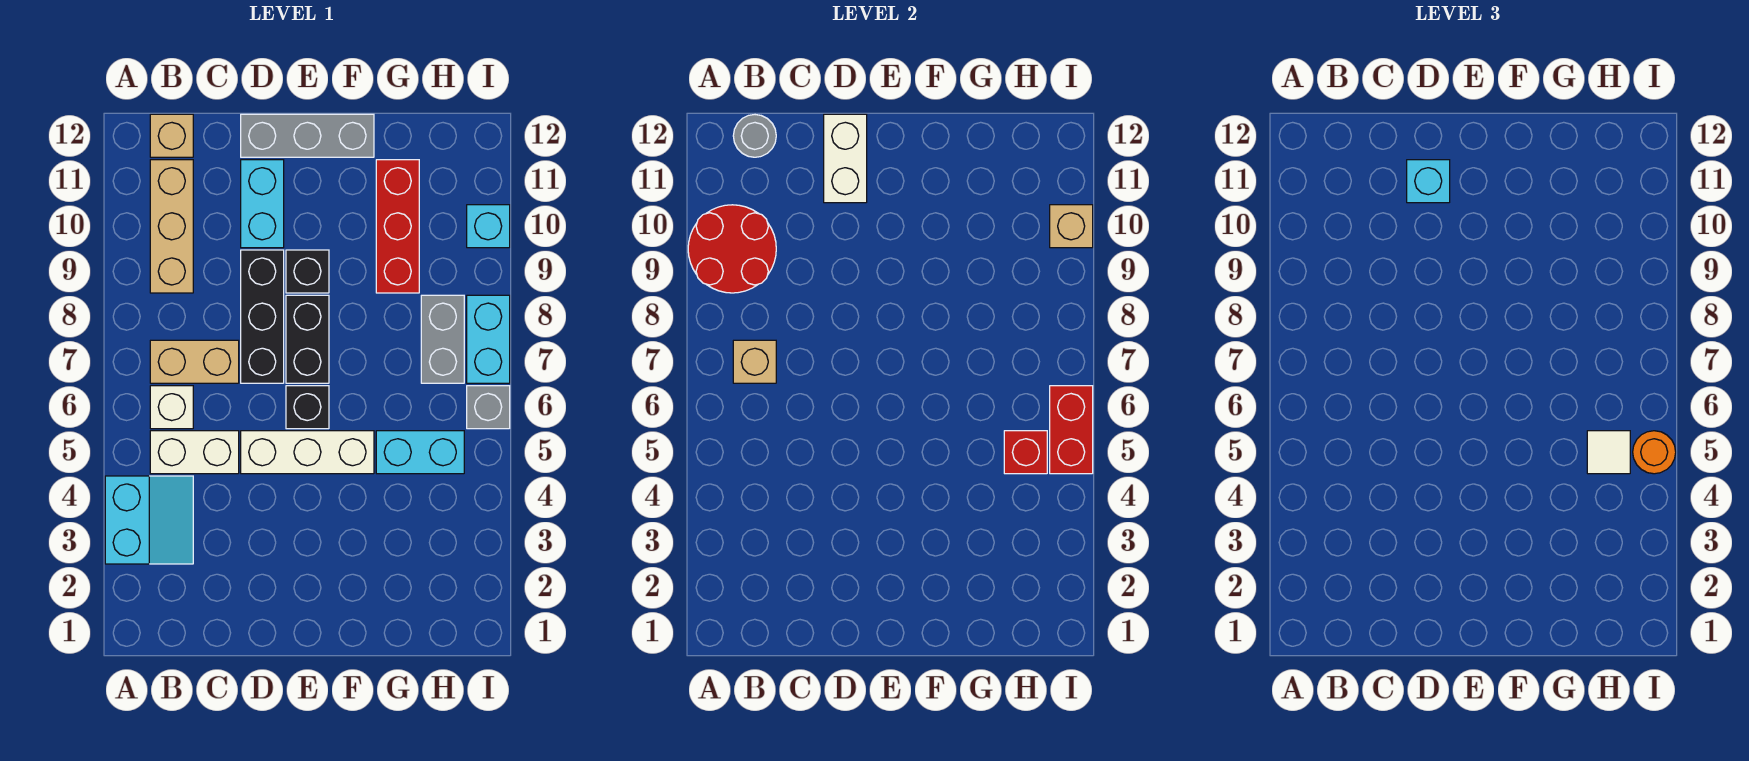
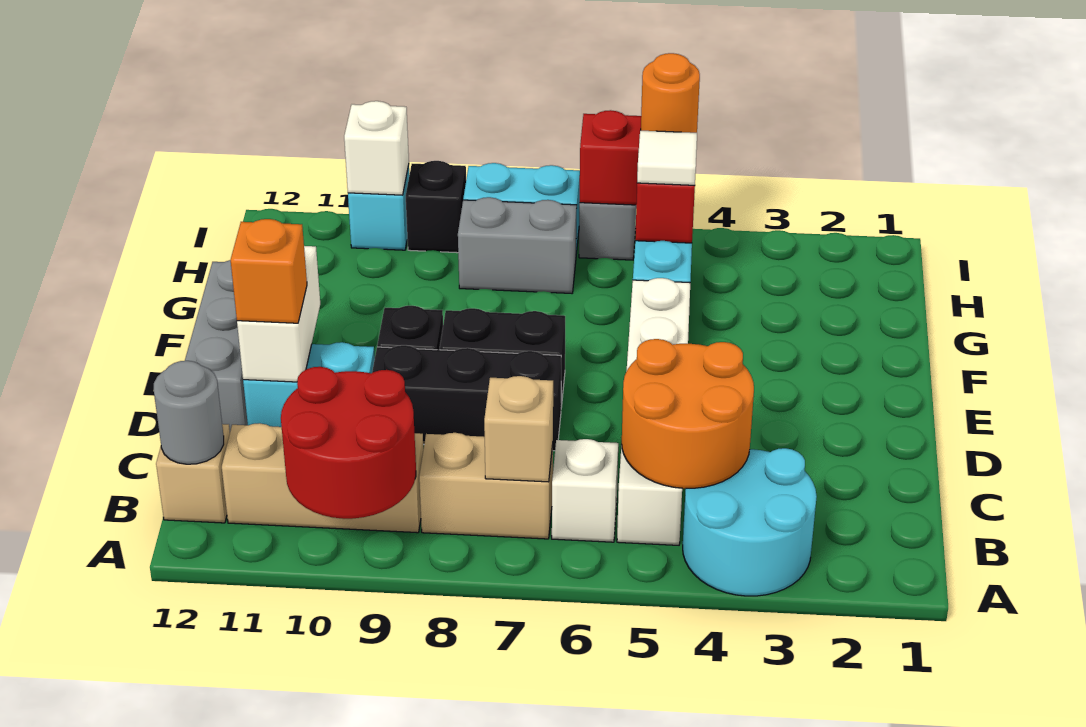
cyan 2x2 slope [105,476,193,564] -> cyan 2x2 round brick [683,448,817,596]
none -> orange 2x2 round brick [622,339,754,488]
tan 1x2 brick [150,340,239,383] -> tan 1x2 brick turned to [419,433,553,539]
white 1x2 brick [824,114,867,203] -> white 1x2 brick turned to [237,246,320,382]
cyan 1x1 brick [1407,160,1450,203] -> orange 1x1 brick [231,219,307,323]
black 1x1 brick [286,386,329,429] -> black 1x1 brick moved to [406,161,466,253]
red 1x3 brick [376,160,419,293] -> none
tan 1x1 brick [1050,205,1093,248] -> white 1x1 brick [344,101,409,195]

